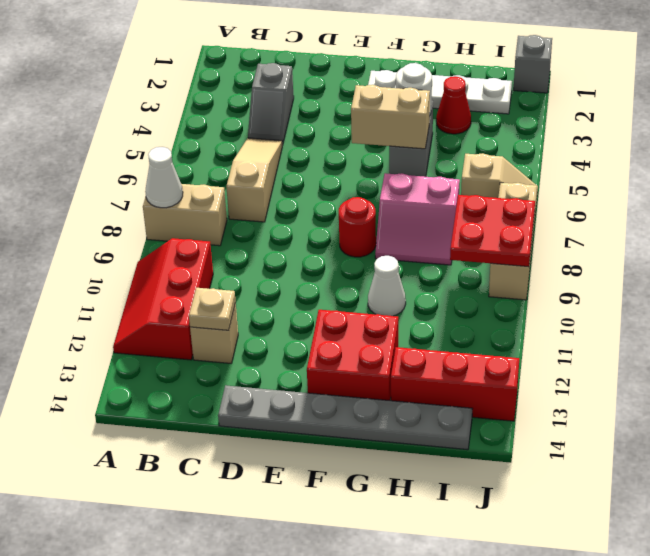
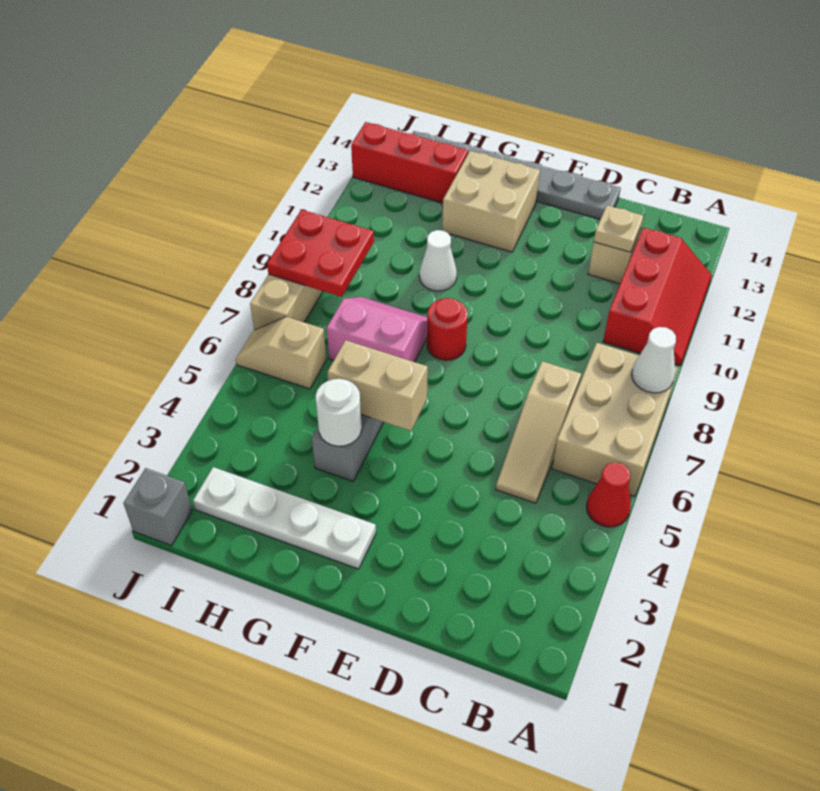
tan 1x2 brick [143,184,227,246] -> tan 2x3 brick [552,343,678,496]
grey 1x2 slope [248,63,294,145] -> none
red 2x2 brick [307,310,398,401] -> tan 2x2 brick [442,151,540,252]
red 1x1 cone [436,76,471,134] -> red 1x1 cone moved to [587,463,631,527]

